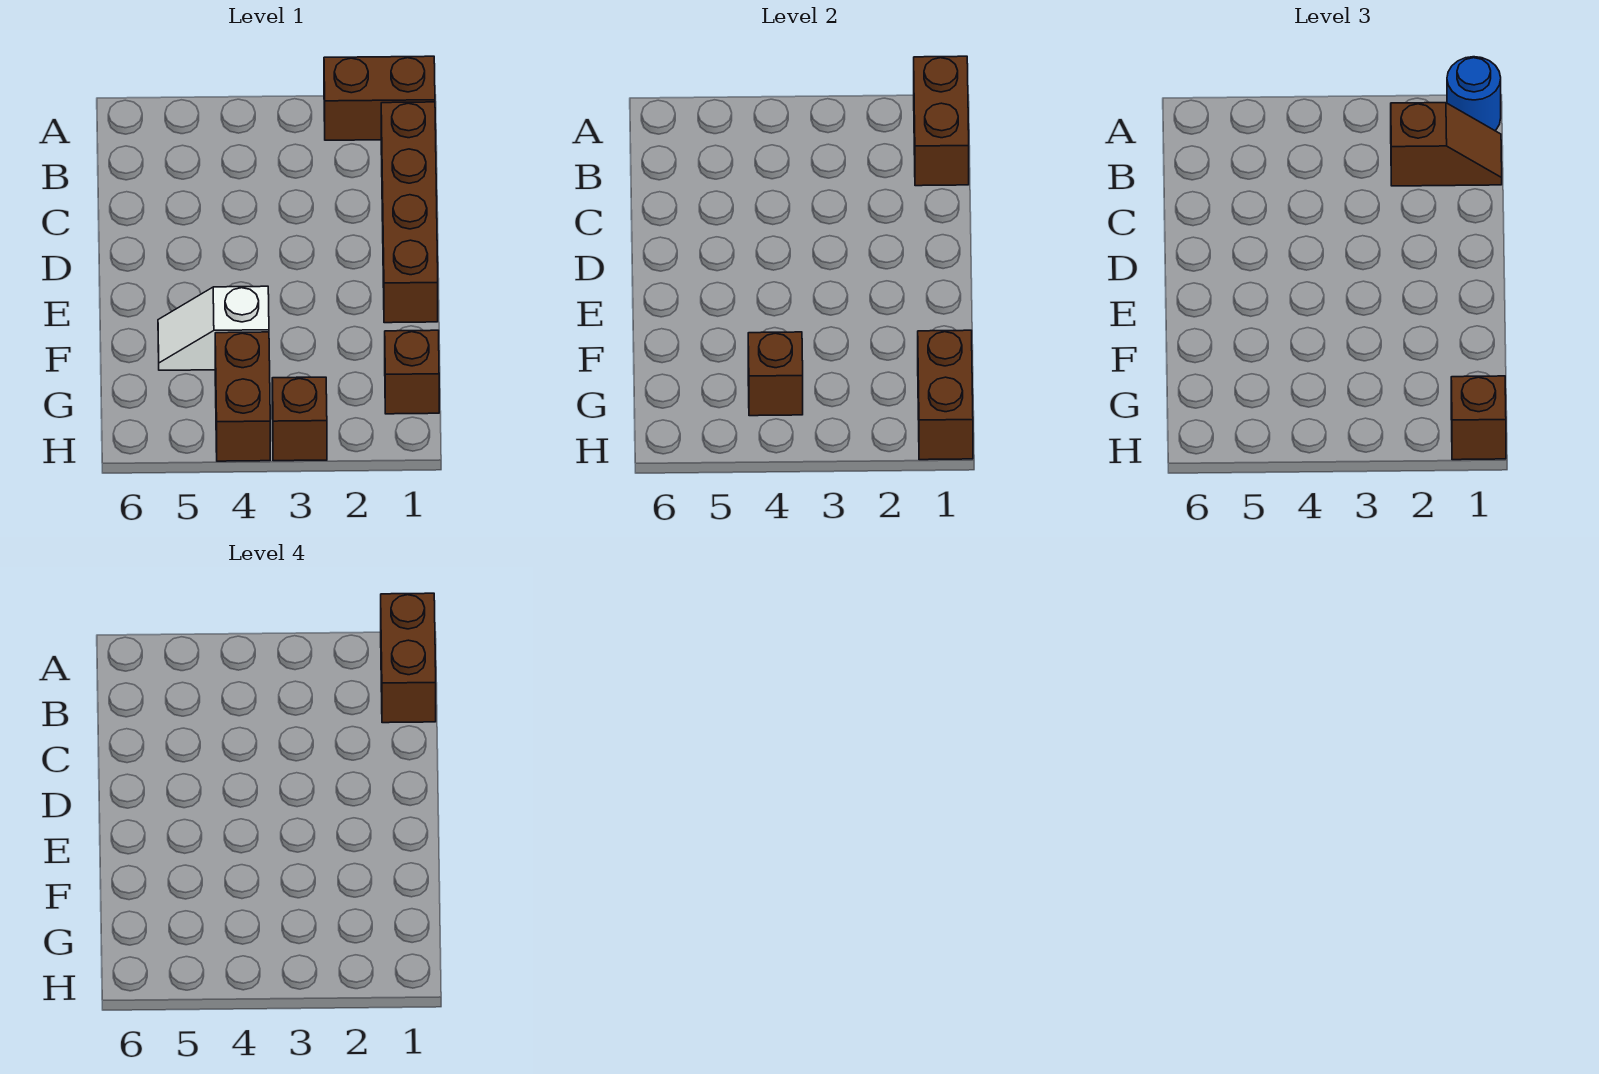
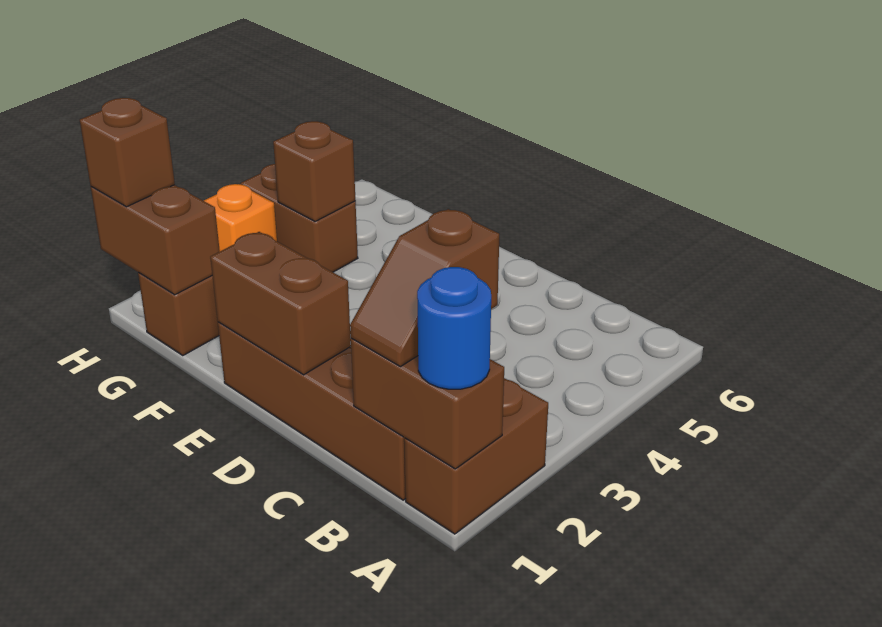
brown 1x2 brick [381,593,436,723] -> brown 1x2 brick moved to [210,232,351,375]
white 1x2 slope [158,286,269,370] -> none
brown 1x1 brick [272,377,327,461] -> orange 1x1 brick [204,184,277,251]

